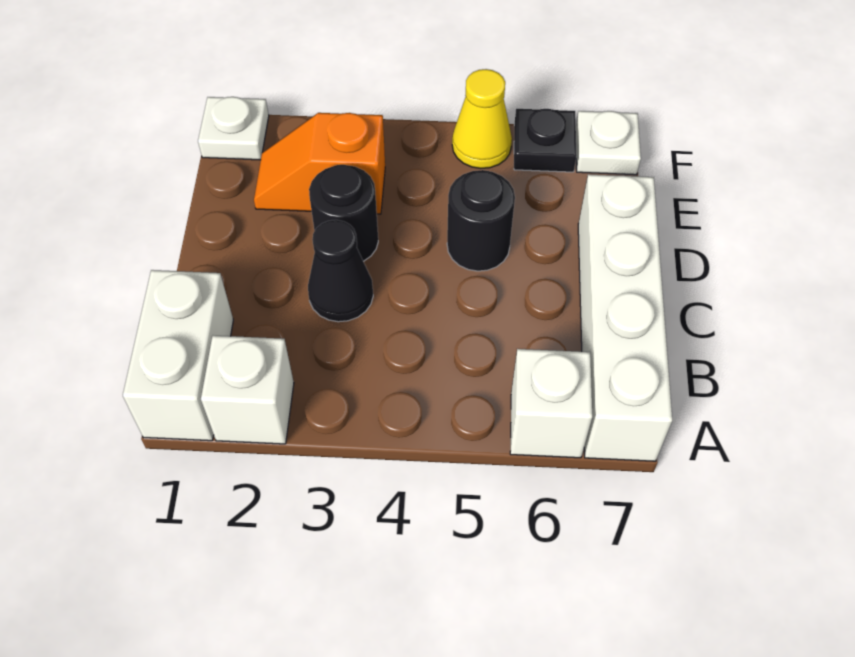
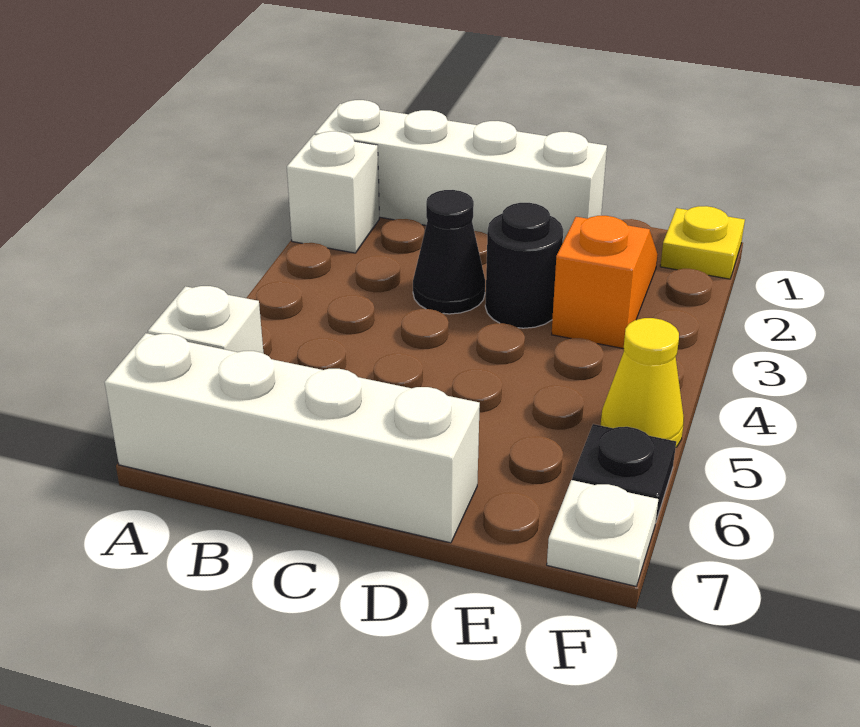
white 1x2 brick [123,270,233,441] -> white 1x4 brick [315,100,607,242]
black 1x1 round brick [447,170,515,271] -> none
white 1x1 plate [198,97,269,160] -> yellow 1x1 plate [660,206,745,279]

